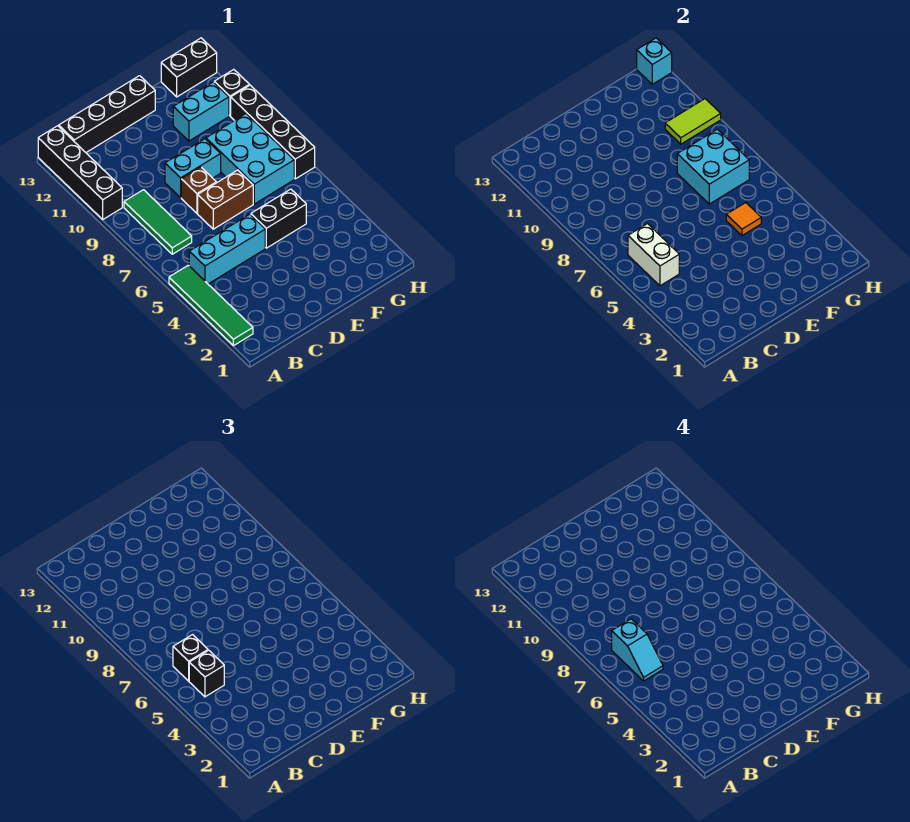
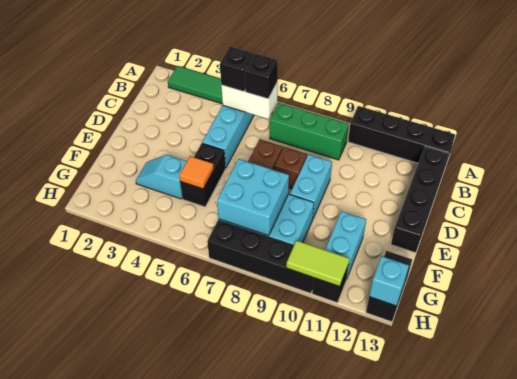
cyan 1x2 slope [612,619,663,681] -> cyan 1x2 slope moved to [136,155,187,199]
green 1x3 tile [124,190,192,254] -> green 1x3 brick [270,103,349,160]
lime 1x2 tile [665,99,721,144] -> lime 1x2 tile turned to [286,241,350,286]

